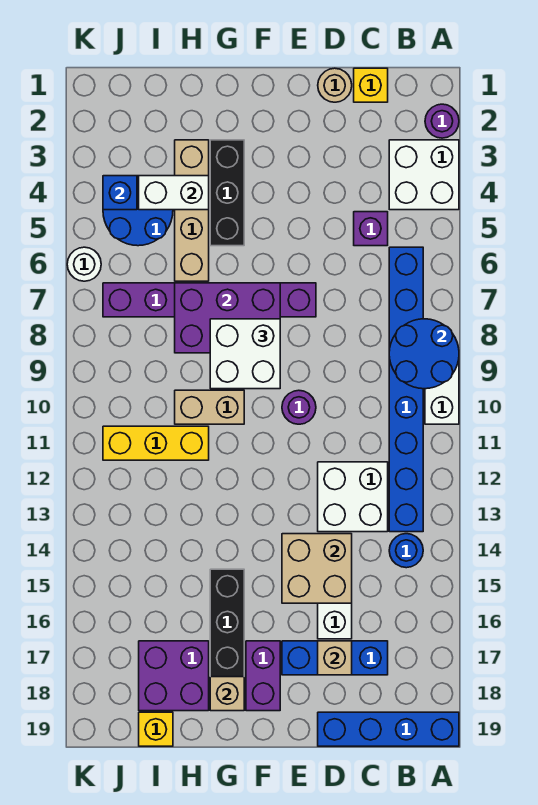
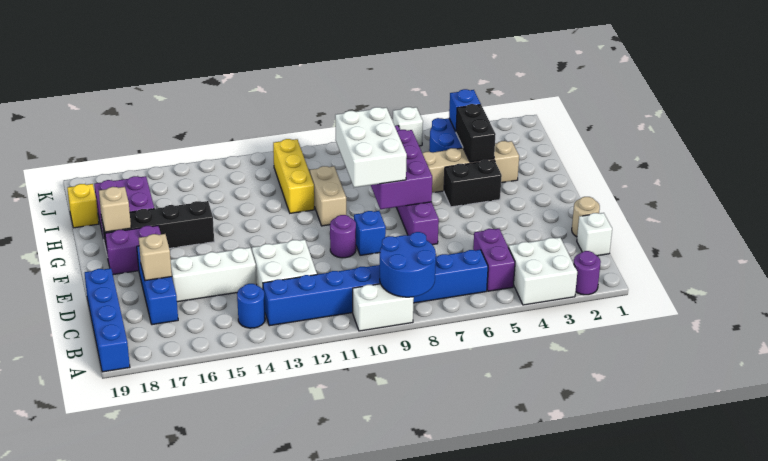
yellow 1x1 brick [354,68,388,102] -> white 1x1 brick [577,213,612,256]
purple 1x1 brick [354,212,388,246] -> purple 1x2 brick [473,229,515,291]
tan 2x2 brick [282,534,352,603] -> none
none -> blue 1x1 brick [354,211,386,255]
white 2x2 brick [210,319,280,389] -> white 2x3 brick [335,107,407,187]
black 1x3 brick [210,140,244,246] -> black 1x2 brick [444,160,502,207]
white 1x2 brick [139,176,209,210] -> black 1x2 brick [456,104,496,162]
white 1x1 round brick [67,247,101,281] -> white 1x1 brick [393,107,423,146]

